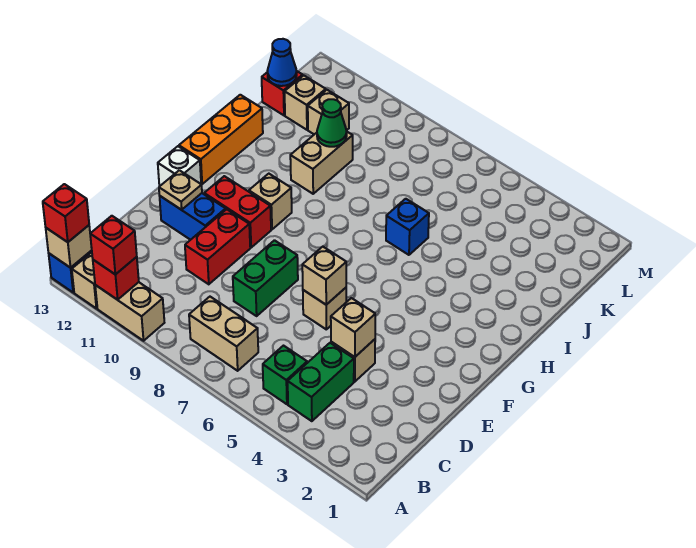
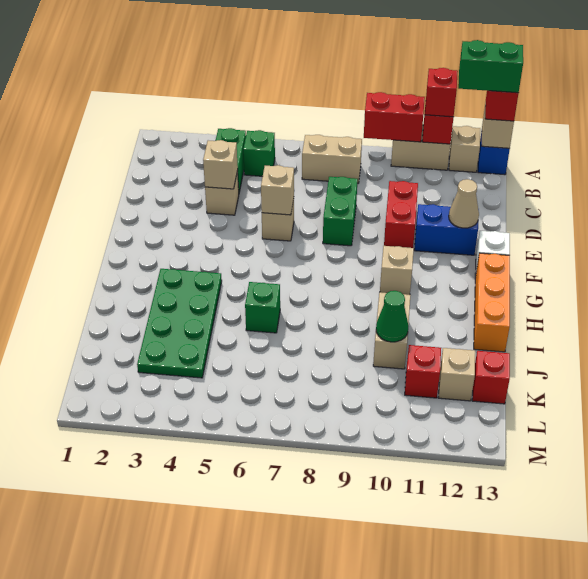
none -> green 1x2 brick [458,40,523,93]
tan 1x1 plate [159,170,202,210] -> tan 1x1 cone [449,179,479,228]
red 1x2 brick [204,176,271,247] -> red 1x2 brick moved to [364,92,425,142]
none -> green 2x4 plate [137,269,222,378]
blue 1x1 brick [386,199,429,255] -> green 1x1 brick [245,282,280,333]
tan 1x1 brick [308,90,349,134] -> red 1x1 brick [405,345,441,398]
blue 1x1 cone [267,39,297,86] -> none

